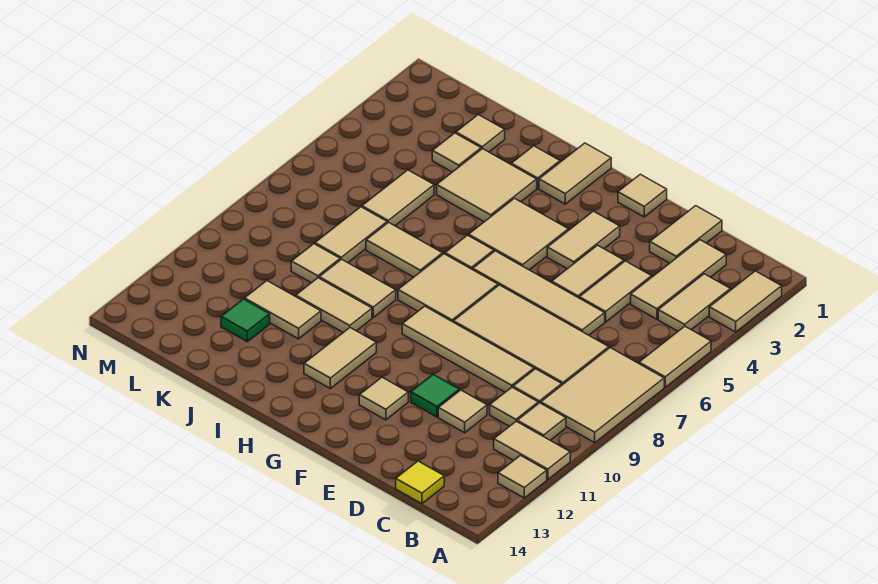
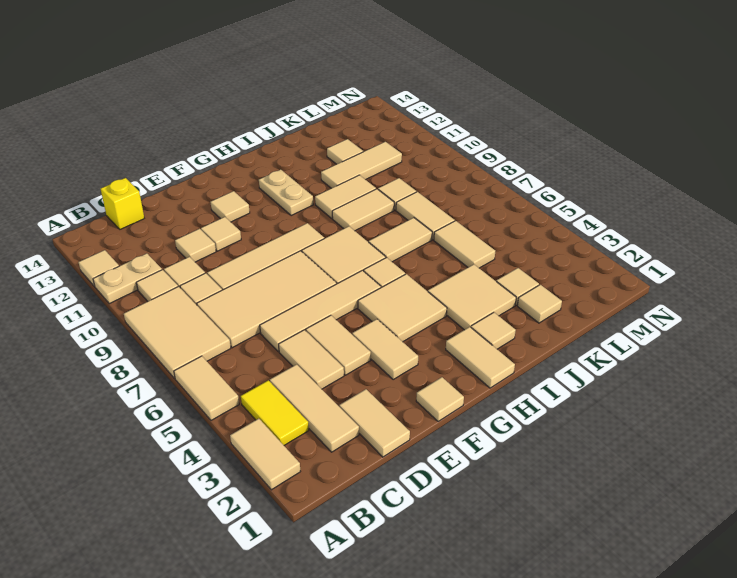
tan 1x2 tile [494,421,570,480] -> tan 1x2 plate [93,253,162,304]
tan 1x2 tile [658,274,730,331] -> yellow 1x2 tile [241,380,309,445]
yellow 1x1 tile [396,461,444,504] -> yellow 1x1 brick [101,178,144,229]
green 1x1 tile [411,375,459,417] -> tan 1x1 tile [201,217,241,251]
tan 1x2 tile [304,328,376,388] -> tan 1x2 plate [259,170,313,216]
tan 1x2 tile [244,281,321,339] -> tan 1x3 tile [321,142,402,188]
green 1x1 tile [221,299,270,341] -> tan 1x1 tile [327,139,363,164]

